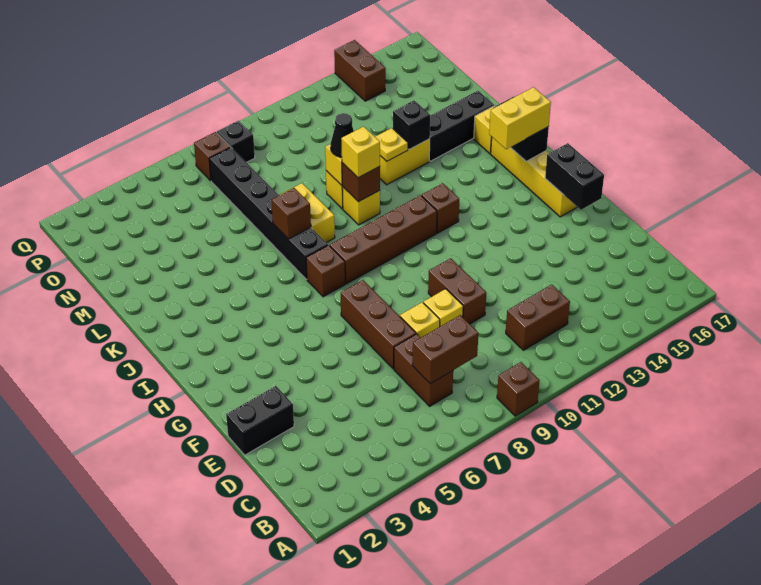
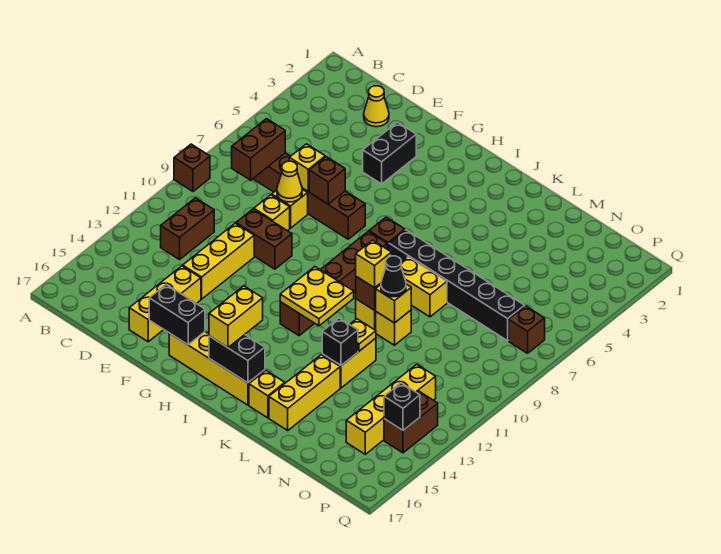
none -> yellow 1x1 cone [364,86,389,127]
black 1x2 brick [226,386,294,455] -> black 1x2 brick moved to [363,122,416,184]
none -> yellow 1x1 brick [289,144,325,192]
none -> yellow 1x1 cone [277,161,302,202]
none -> yellow 1x3 brick [183,223,254,299]
none -> yellow 1x3 brick [129,266,201,342]
none -> yellow 2x2 plate [280,267,354,326]
brown 1x1 brick [272,188,311,239] -> brown 1x1 brick moved to [309,157,345,204]
black 1x3 brick [429,91,494,161] -> yellow 1x3 brick [269,355,340,430]
none -> yellow 1x4 brick [346,364,436,454]
black 1x1 brick [217,121,255,162] -> black 1x1 brick moved to [384,383,420,430]
brown 1x2 brick [334,40,386,101] -> brown 1x2 brick turned to [384,391,438,453]

